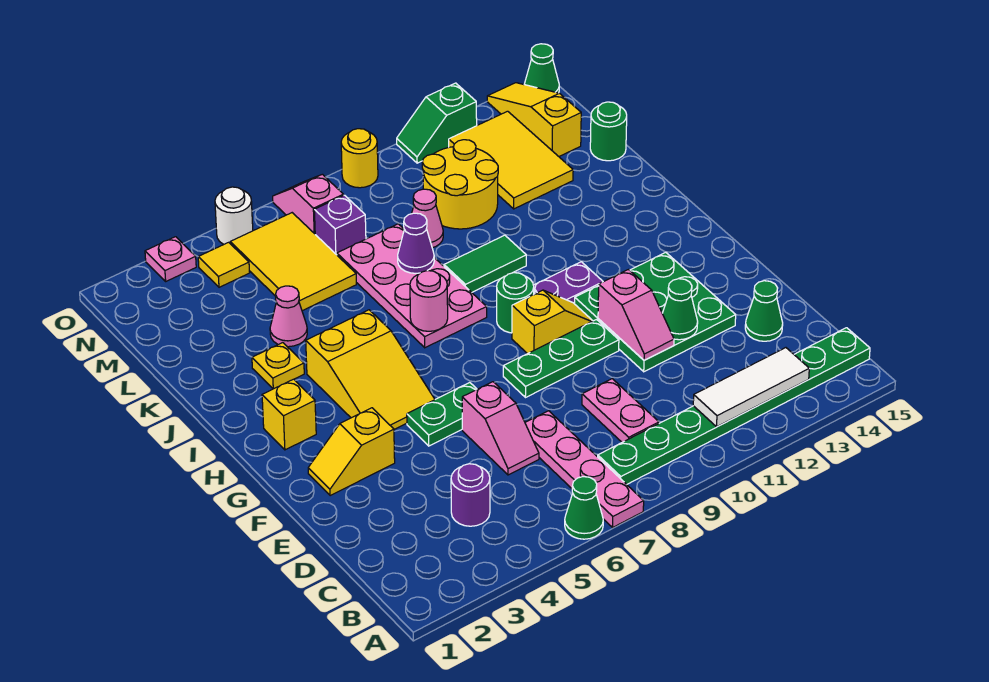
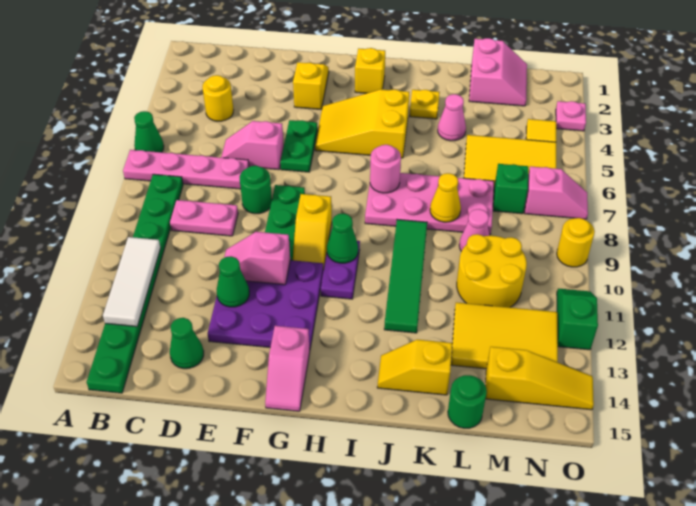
purple 1x1 round brick [451,464,490,526] -> yellow 1x1 round brick [202,75,233,121]
green 3x3 plate [575,252,736,372] -> purple 3x3 plate [208,260,323,348]
none -> pink 1x2 slope [265,326,310,411]
green 1x1 round brick [497,273,534,333] -> green 1x1 round brick moved to [240,166,272,214]
green 1x2 tile [444,235,526,292] -> green 1x4 tile [384,220,427,333]
none -> yellow 1x2 slope [377,339,452,395]
purple 1x1 cone [398,213,434,273] -> yellow 1x1 cone [430,173,461,222]
none -> pink 2x2 slope [469,38,527,106]
purple 1x1 brick [314,195,366,255] -> green 1x1 brick [493,164,528,214]
white 1x1 round brick [215,187,253,244] -> none
green 1x1 cone [524,44,559,93] -> green 1x1 cone moved to [327,213,358,263]

